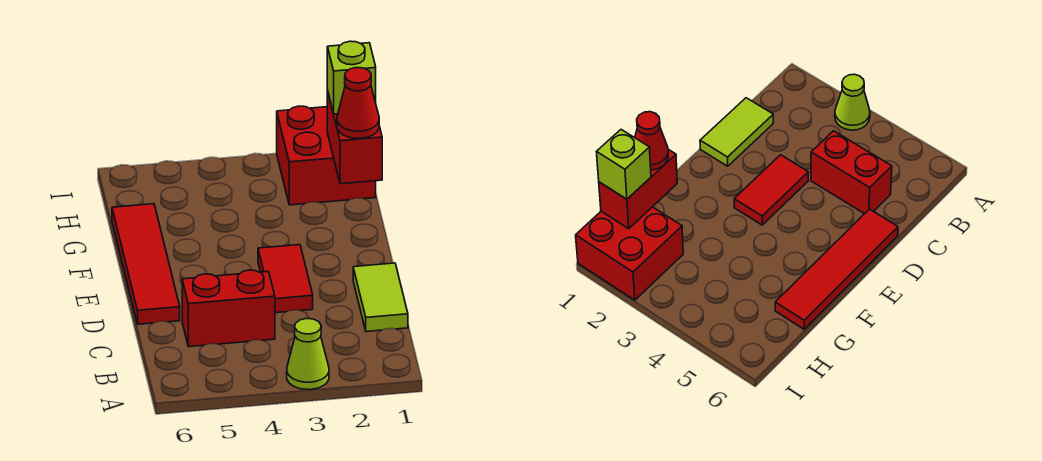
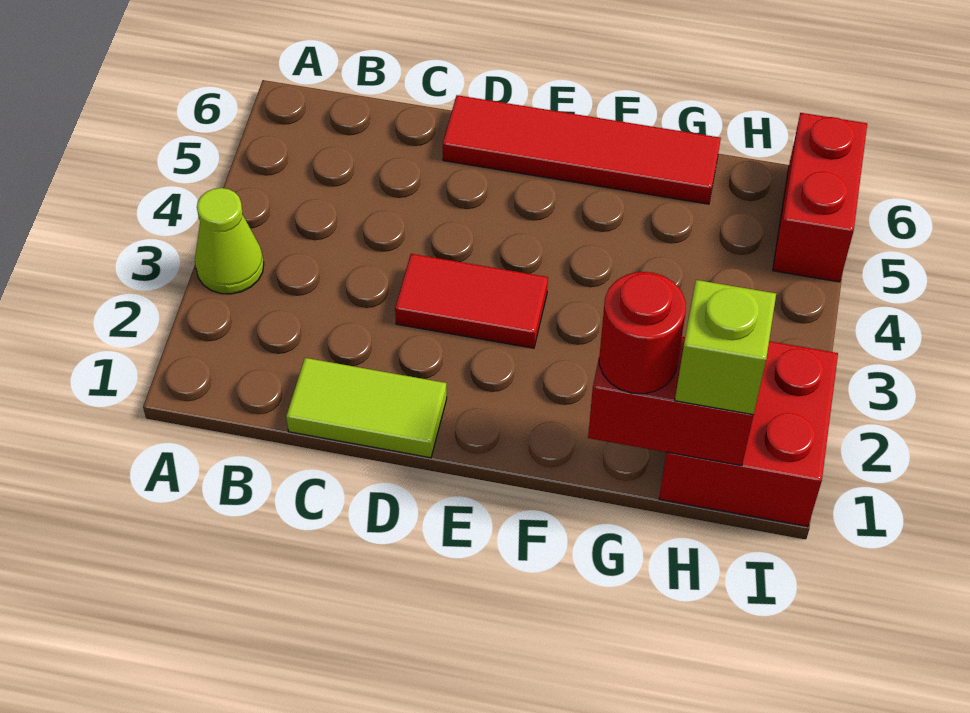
red 1x2 brick [182,270,275,347] -> red 1x2 brick moved to [773,113,867,282]
red 1x1 cone [337,67,379,138] -> red 1x1 round brick [599,272,686,394]

